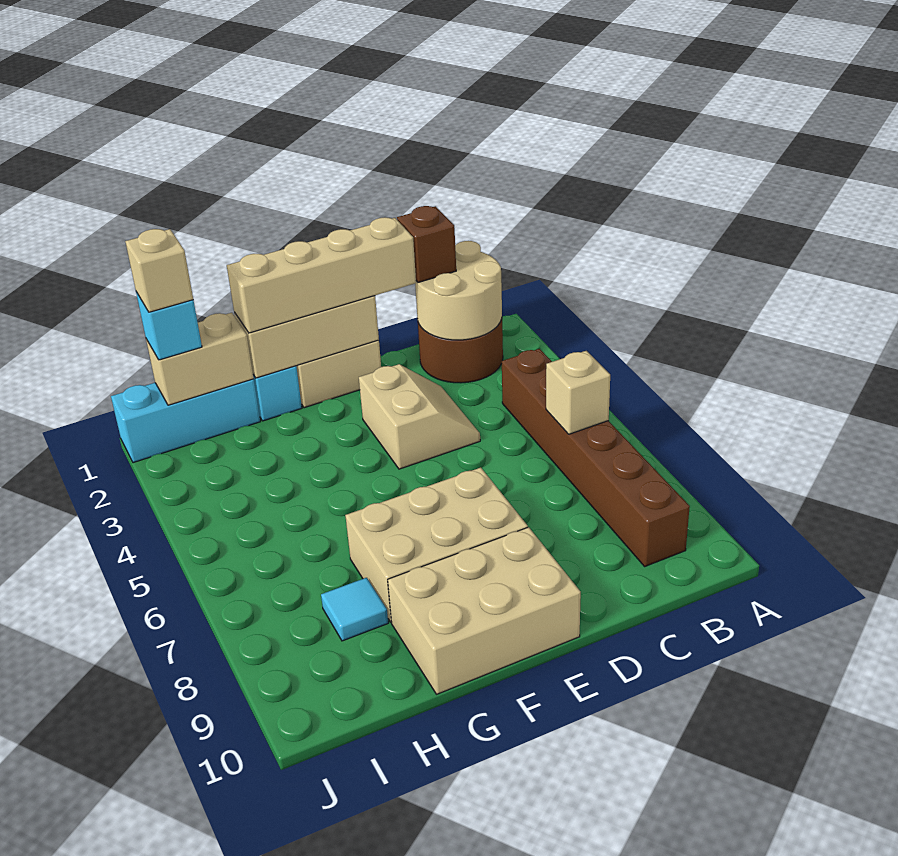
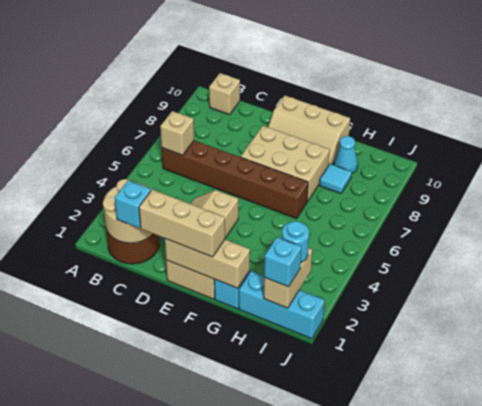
brown 1x6 brick [502,349,690,566] -> brown 1x6 brick turned to [162,140,308,219]
brown 1x1 brick [397,206,456,282] -> cyan 1x1 brick [115,180,151,228]
tan 1x4 brick [227,217,416,333] -> tan 1x3 brick [139,189,225,257]
tan 2x3 brick [388,527,581,694] -> tan 2x3 slope [268,95,350,164]
tan 1x2 brick [146,313,254,405] -> tan 1x2 brick turned to [264,248,312,308]
none -> cyan 1x1 cone [334,136,358,173]
tan 1x1 brick [125,229,193,312] -> tan 1x1 brick moved to [209,73,240,115]
none -> cyan 1x1 round brick [282,221,309,262]

